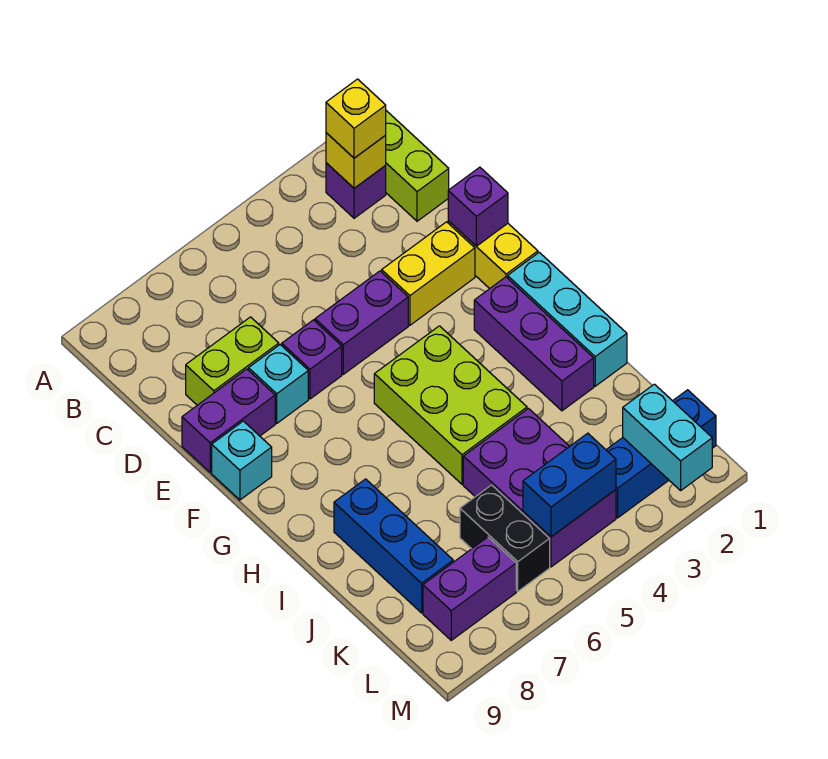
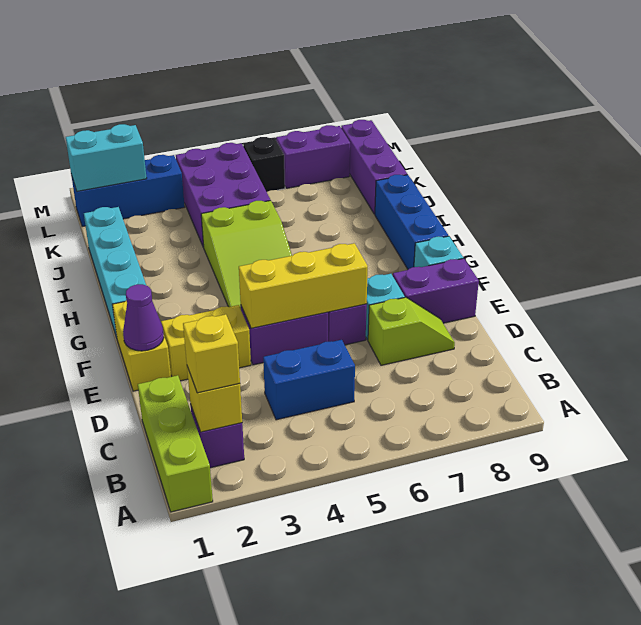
lime 1x2 brick [186,317,279,405] -> lime 1x2 slope [368,297,455,365]
purple 1x1 brick [448,167,508,246] -> purple 1x1 cone [123,284,164,351]
none -> yellow 1x3 brick [239,243,368,328]
cyan 1x3 brick [508,252,627,386] -> cyan 1x4 brick [84,207,146,337]
purple 1x3 brick [474,277,594,411] -> purple 1x3 brick moved to [341,120,407,214]
lime 2x3 brick [374,326,527,484] -> lime 2x3 slope [201,200,292,309]
blue 1x3 brick [334,479,453,613] -> blue 1x3 brick moved to [375,175,448,269]
black 1x2 brick [460,485,550,591] -> black 1x1 brick [243,137,285,192]
cyan 1x2 brick [623,384,712,490] -> cyan 1x2 brick turned to [66,124,147,191]
blue 1x2 brick [523,433,616,537] -> blue 1x2 brick moved to [263,340,355,420]

